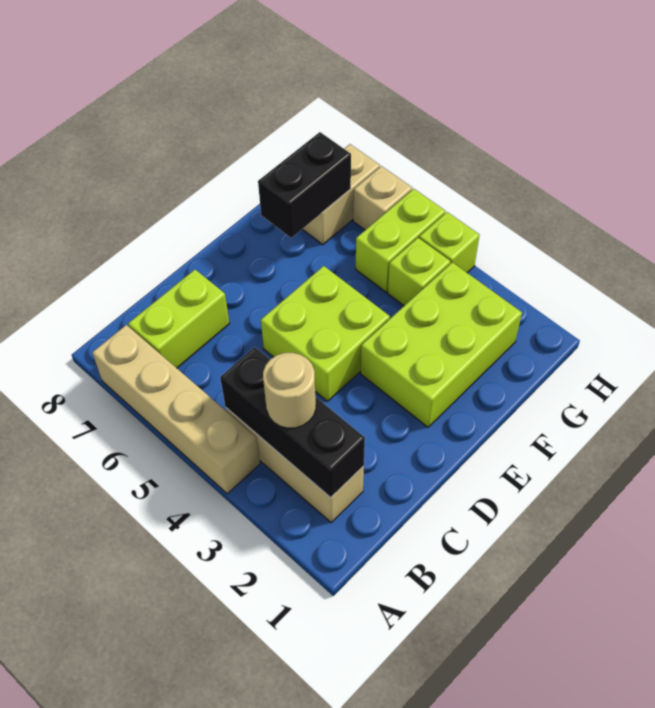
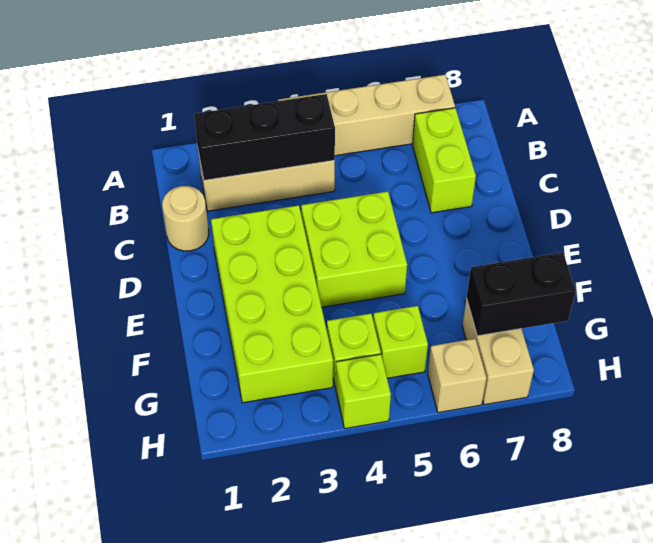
tan 1x1 round brick [263,353,316,428] -> tan 1x1 round brick moved to [162,186,209,251]
lime 2x3 brick [361,262,522,427] -> lime 2x4 brick [211,205,333,403]
black 1x2 brick [258,132,351,238] -> black 1x2 brick turned to [467,252,576,336]
lime 1x2 brick [356,189,445,292] -> lime 1x1 brick [373,306,428,378]

